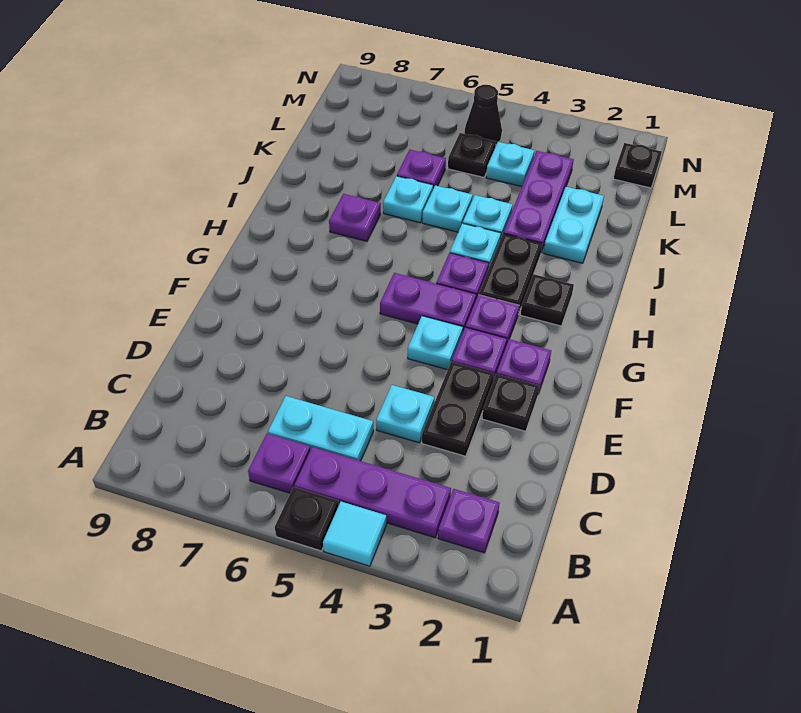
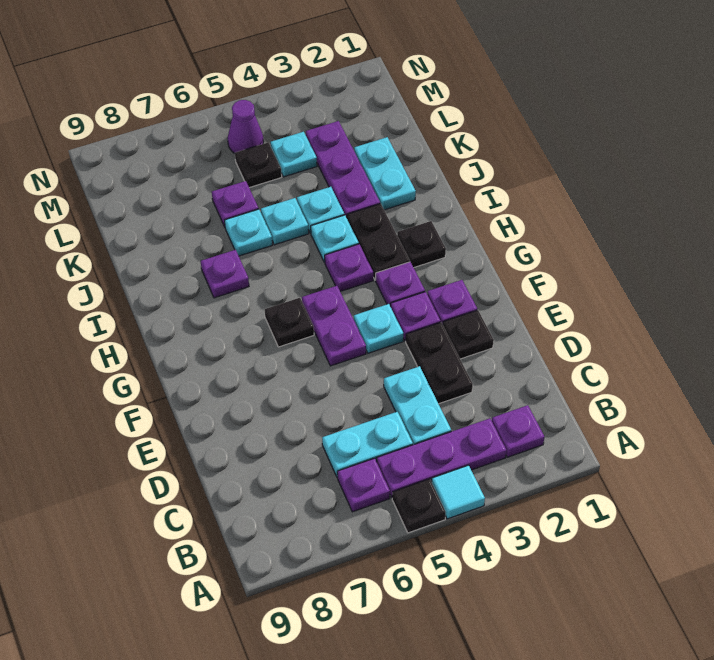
cyan 1x1 plate [376,385,434,443] -> cyan 1x2 plate [384,366,451,445]
purple 1x2 plate [380,273,476,331] -> purple 1x2 plate turned to [302,286,366,366]
black 1x1 plate [614,143,661,188] -> black 1x1 plate moved to [265,298,314,347]
black 1x1 cone [465,85,502,144] -> purple 1x1 cone [228,100,263,153]

